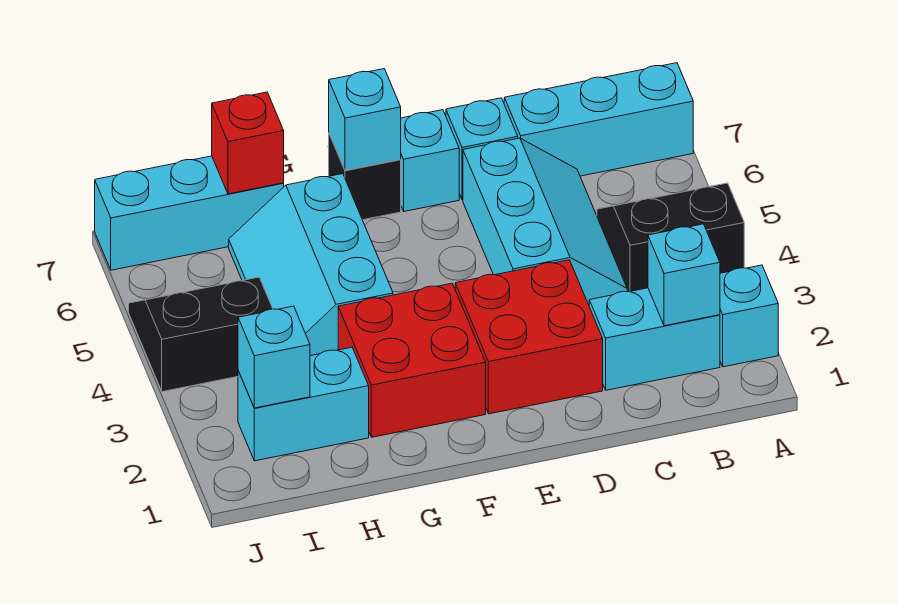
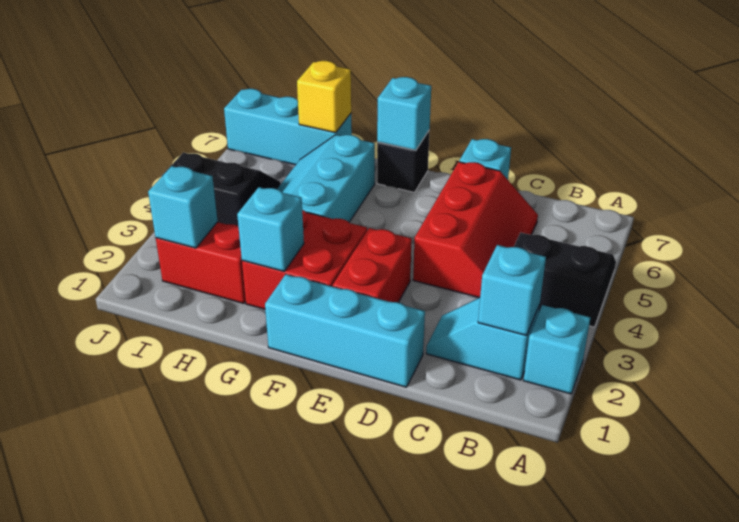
cyan 1x3 brick [504,63,693,176] -> cyan 1x3 brick moved to [265,274,425,387]
cyan 1x2 brick [589,288,720,390] -> cyan 1x2 slope [426,298,540,380]
cyan 2x3 slope [463,138,627,305] -> red 2x3 slope [413,162,538,298]
red 2x2 brick [455,260,603,414] -> red 1x2 brick [333,228,412,302]
cyan 1x1 brick [401,110,459,211] -> cyan 1x1 brick moved to [237,187,304,271]
cyan 1x2 brick [238,347,369,461] -> red 1x2 brick [156,222,246,303]
red 1x1 brick [212,92,284,194] -> yellow 1x1 brick [297,61,351,133]

